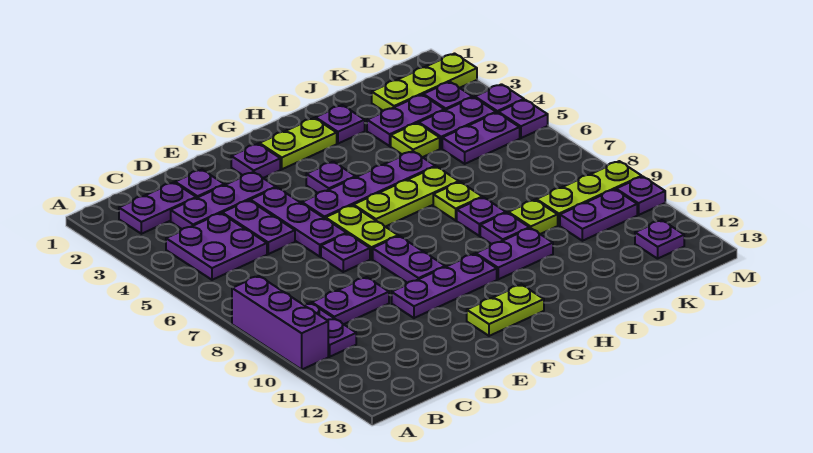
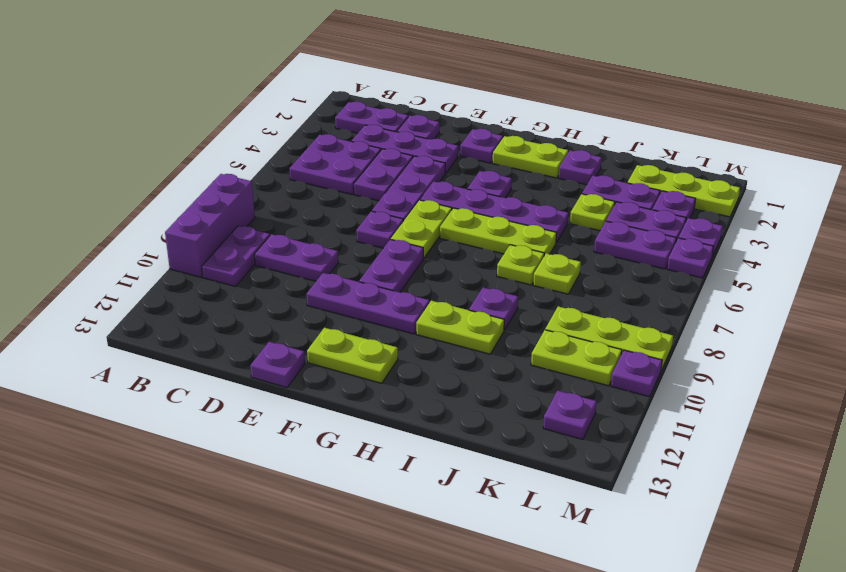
purple 1x2 plate [476,228,553,279] -> lime 1x2 plate [416,301,504,354]
purple 1x1 plate [457,197,506,236] -> purple 1x1 plate moved to [250,342,305,388]
lime 1x1 plate [508,200,558,234] -> lime 1x1 plate moved to [533,253,581,294]
purple 1x2 plate [560,189,637,241] -> lime 1x2 plate [531,330,622,386]

